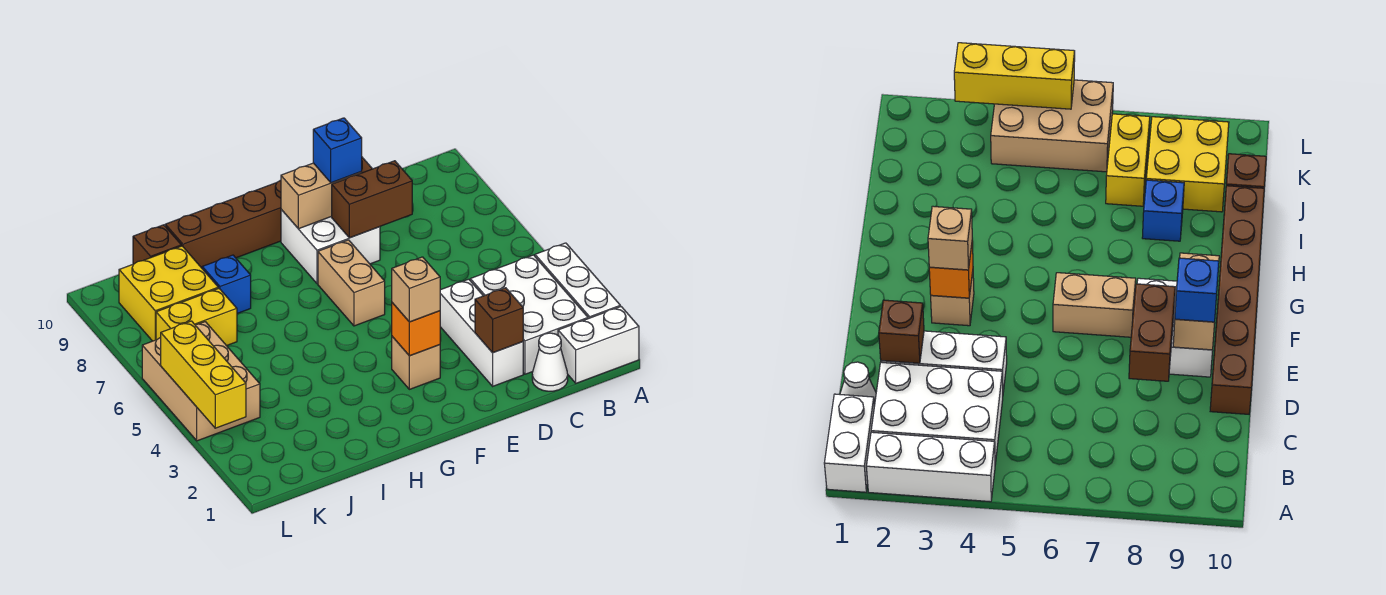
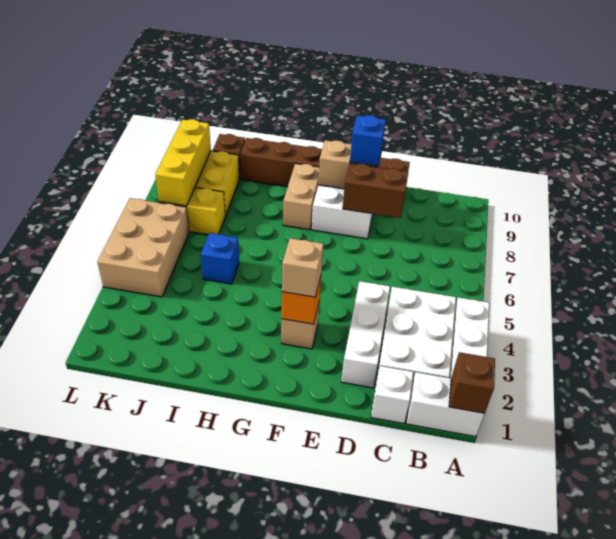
white 1x1 cone [532,333,568,391] -> white 1x1 brick [371,366,413,424]
brown 1x1 brick [475,288,523,353] -> brown 1x1 brick moved to [449,352,495,414]
tan 1x2 brick [318,240,385,326] -> tan 1x2 brick moved to [283,163,319,230]
blue 1x1 brick [202,255,251,314] -> blue 1x1 brick moved to [201,233,239,284]
yellow 1x3 brick [161,321,246,428] -> yellow 1x3 brick moved to [155,119,211,206]

